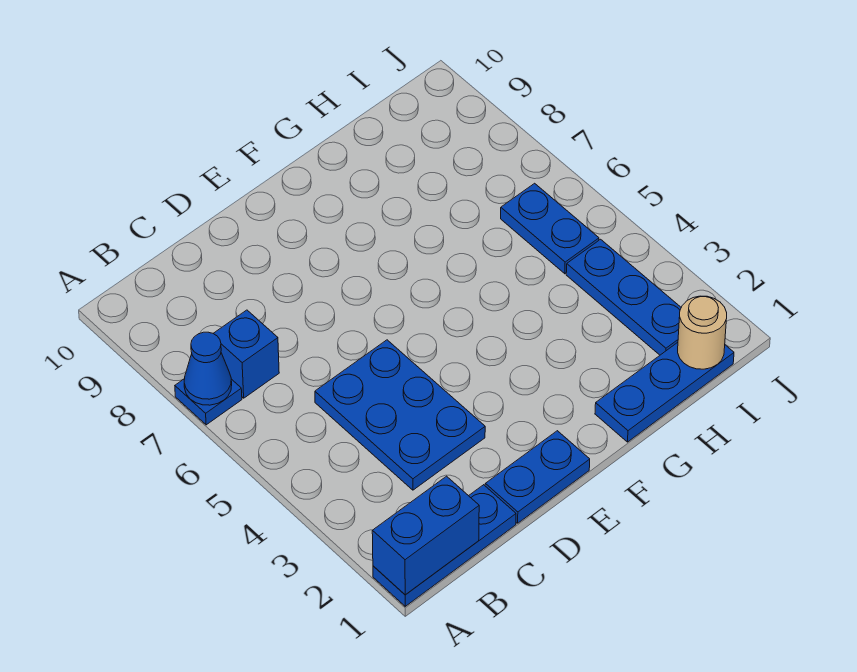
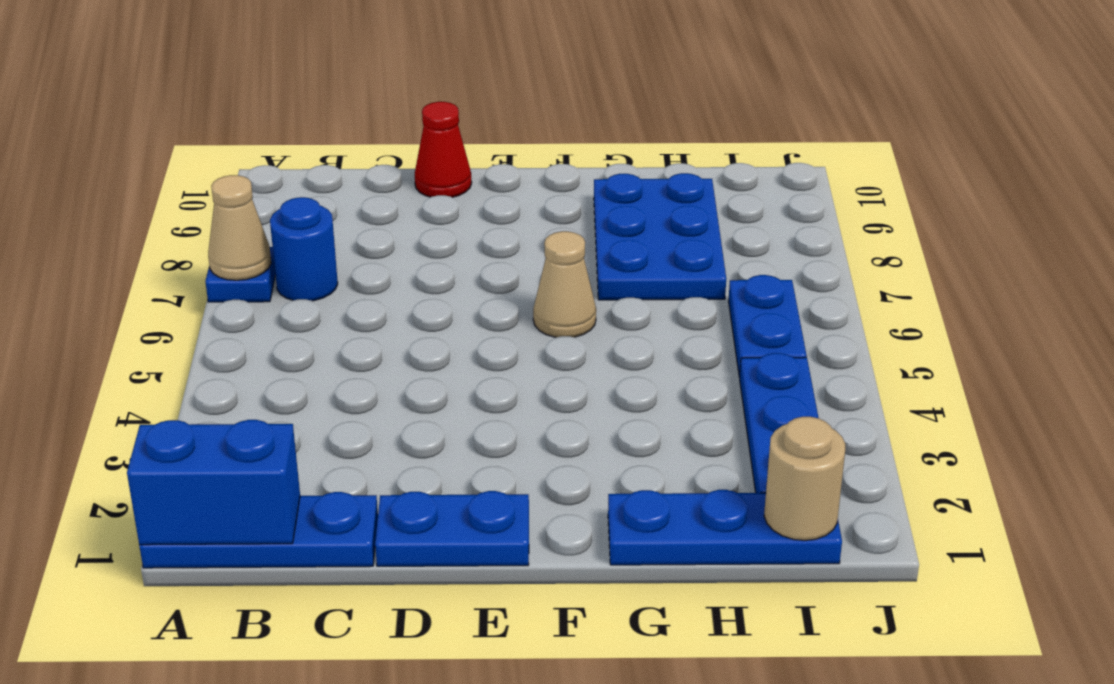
blue 1x1 cone [184,332,232,405] -> tan 1x1 cone [208,175,271,280]
blue 1x1 brick [213,310,279,398] -> blue 1x1 round brick [270,197,338,301]
blue 2x3 plate [315,340,485,490] -> blue 2x3 plate moved to [594,173,726,300]
none -> red 1x1 cone [415,102,472,197]
none -> tan 1x1 cone [533,231,596,337]

